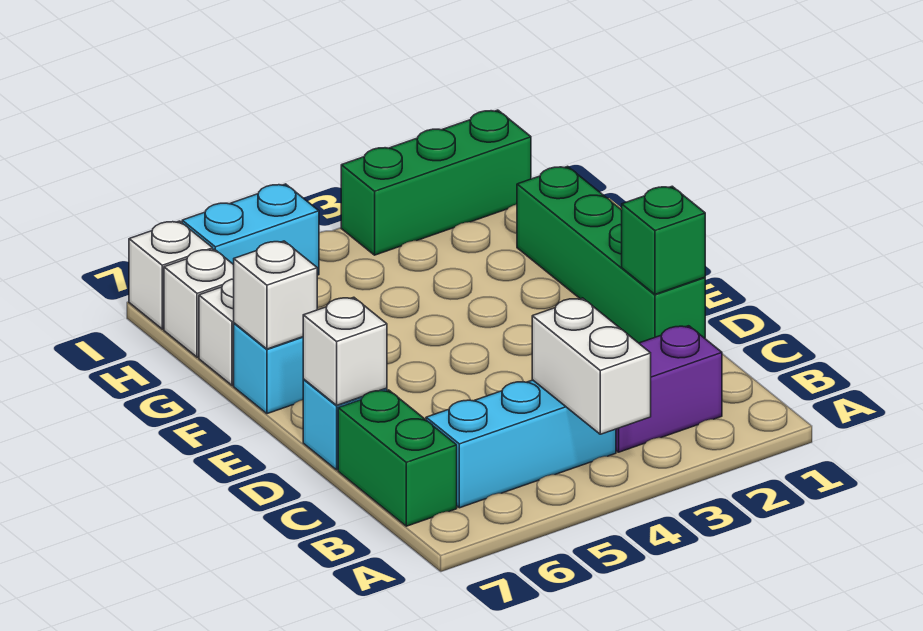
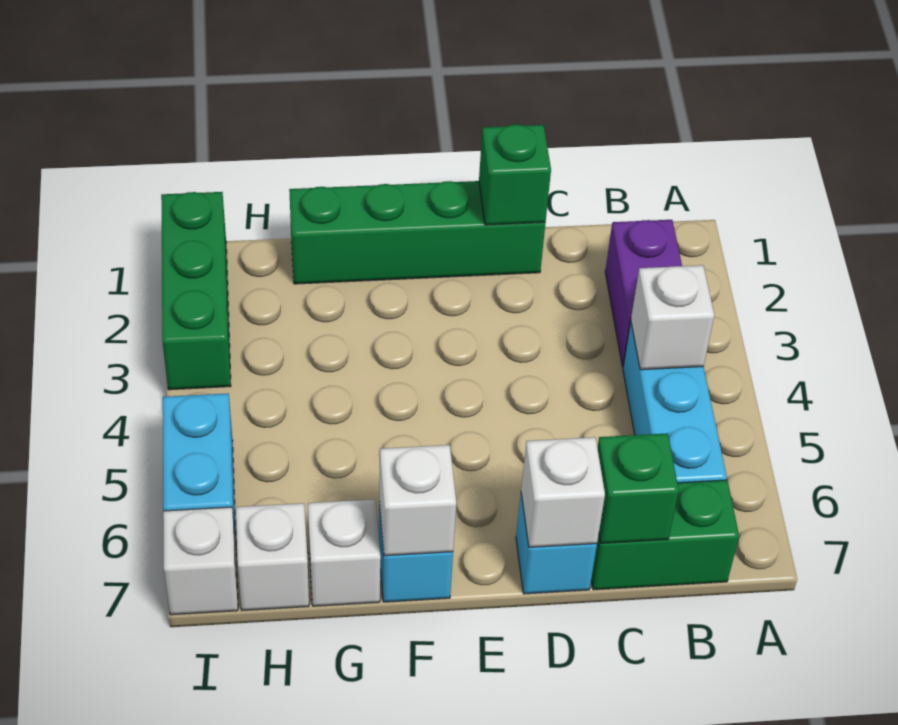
white 1x2 brick [532,298,651,434] -> white 1x1 brick [631,265,714,370]
none -> green 1x1 brick [597,433,679,543]

